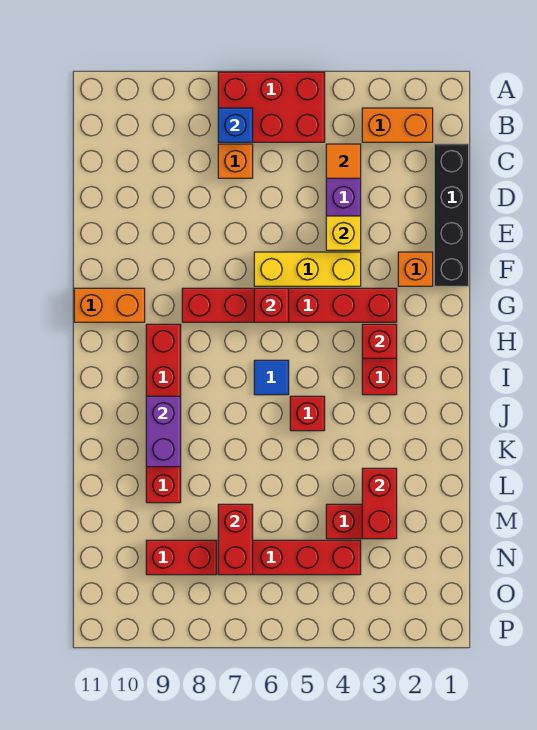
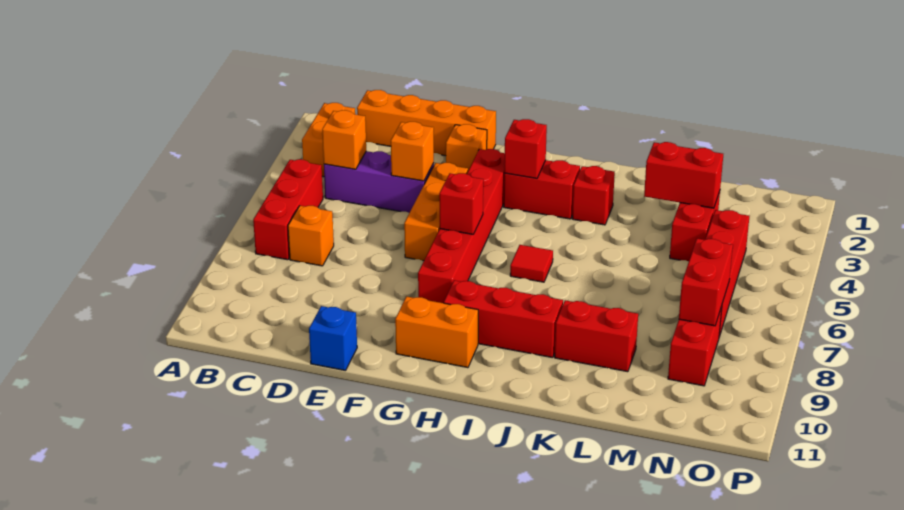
red 2x3 brick [218,72,325,142] -> red 1x3 brick [253,159,323,260]
blue 1x1 brick [218,108,253,142] -> blue 1x1 brick moved to [309,306,357,371]
black 1x4 brick [434,144,469,286] -> orange 1x4 brick [357,90,496,156]
orange 1x1 tile [326,144,361,178] -> orange 1x1 brick [322,110,366,169]
yellow 1x1 brick [326,216,361,250] -> orange 1x1 brick [391,122,434,181]
yellow 1x3 brick [254,252,361,286] -> orange 1x3 brick [404,163,468,261]
orange 1x2 brick [74,288,145,322] -> orange 1x2 brick turned to [395,297,478,368]
blue 1x1 tile [254,360,289,395] -> red 1x1 tile [510,245,553,282]
red 1x1 brick [290,396,325,431] -> red 1x1 brick moved to [572,166,615,225]
purple 1x2 brick [146,396,181,467] -> none
red 1x2 brick [218,504,253,575] -> red 1x2 brick turned to [679,239,733,326]

